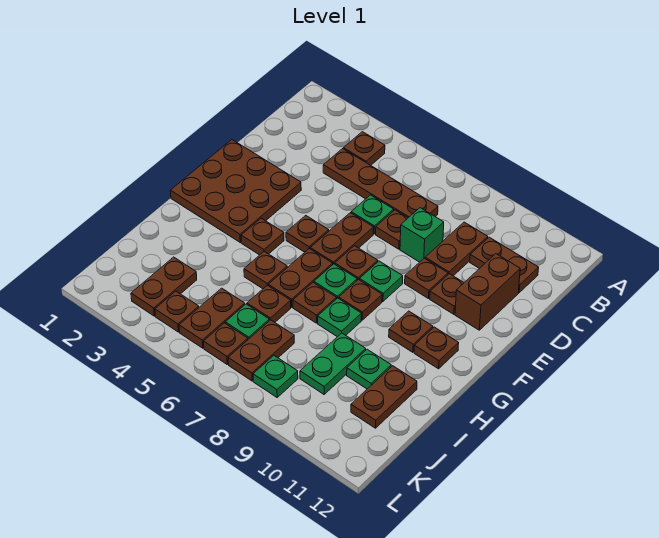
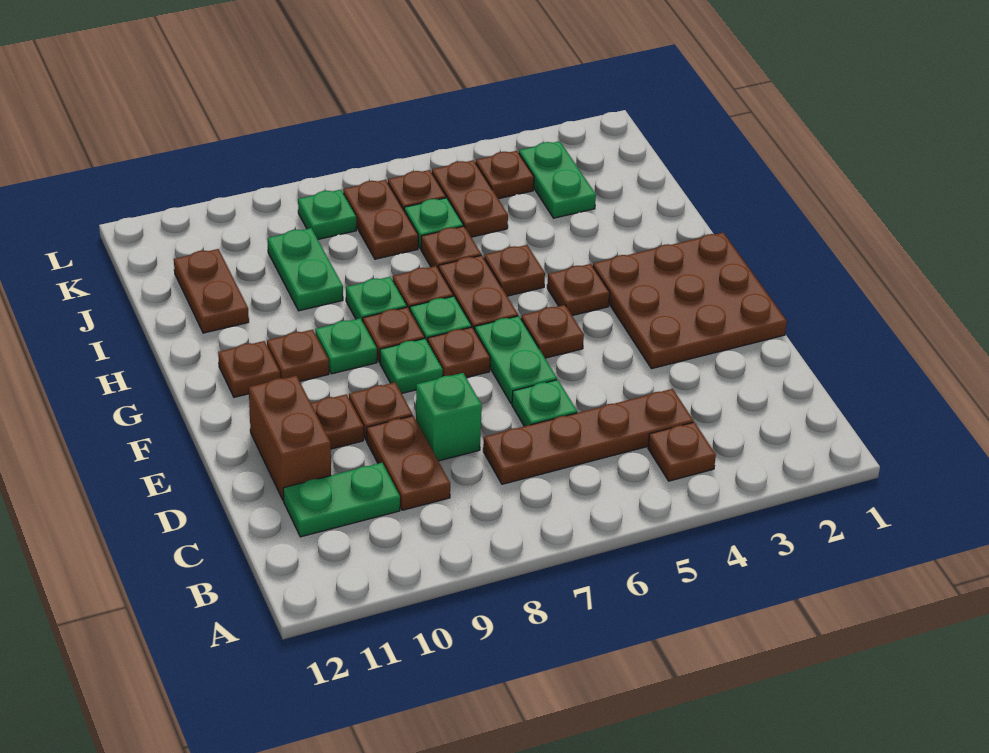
brown 1x2 plate [470,237,539,293] -> green 1x2 plate [283,463,400,537]
brown 1x1 plate [376,210,408,249] -> none
brown 1x2 plate [310,213,374,264] -> green 1x2 plate [475,316,557,404]
green 1x1 plate [347,349,391,389] -> green 1x1 plate moved to [315,318,377,374]
brown 1x2 plate [131,257,197,316] -> green 1x2 plate [519,141,596,218]

